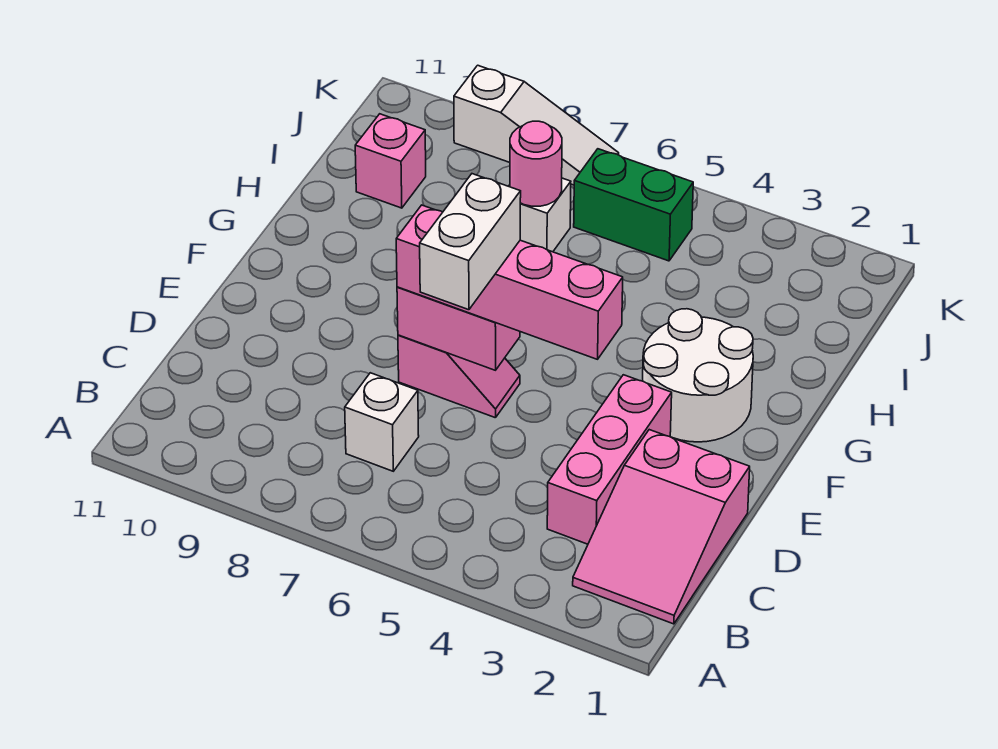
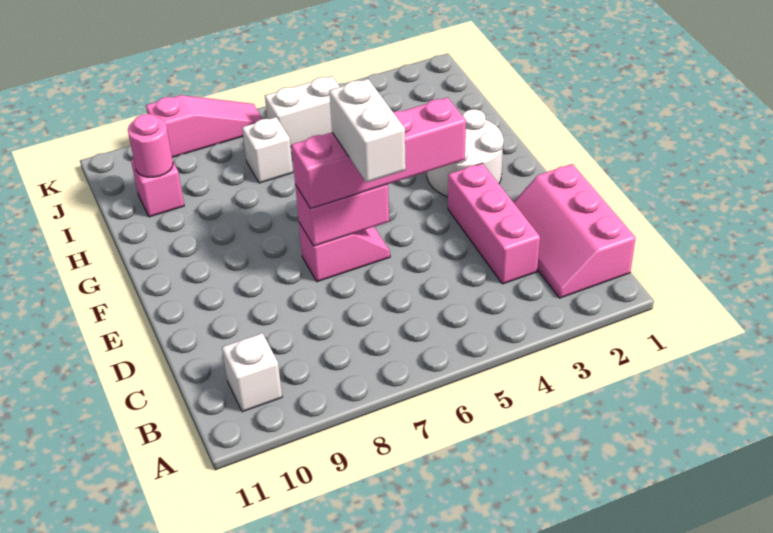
pink 2x3 slope [573,430,750,624] -> pink 2x3 slope turned to [513,164,636,298]
white 1x1 brick [345,373,419,471] -> white 1x1 brick moved to [222,333,282,412]
pink 1x1 round brick [510,121,562,206] -> pink 1x1 round brick moved to [128,114,173,177]
green 1x2 brick [574,149,693,261] -> white 1x2 brick [265,76,340,147]
white 1x3 slope [454,65,619,185] -> pink 1x3 slope [146,95,263,157]

